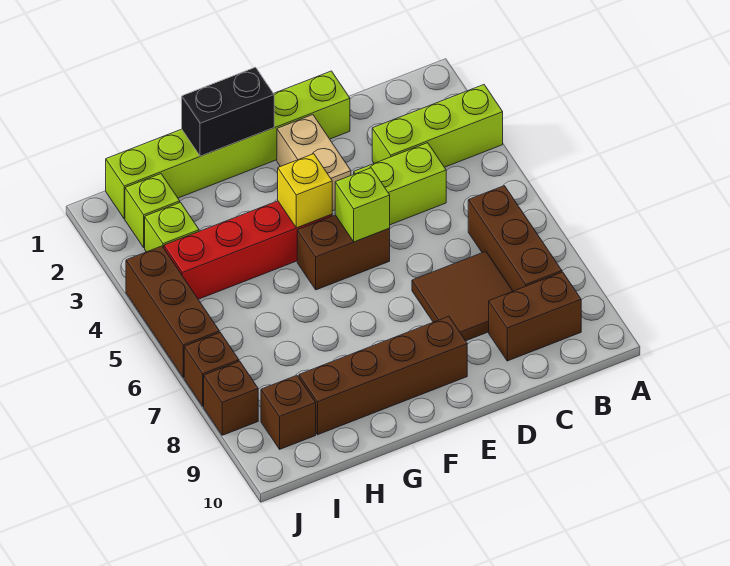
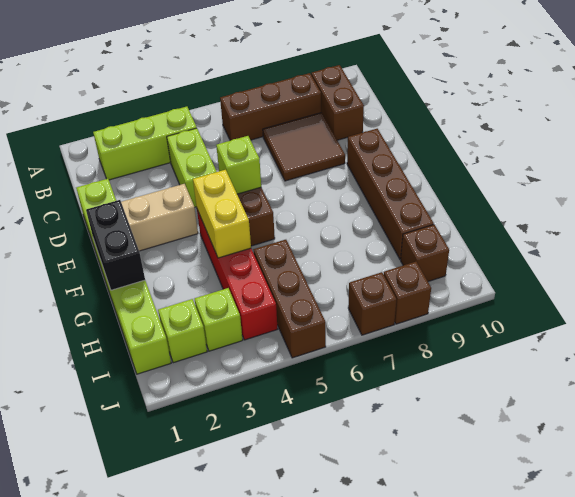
lime 1x3 brick [372,85,503,167] -> lime 1x3 brick turned to [93,107,197,180]
yellow 1x1 brick [278,154,332,228] -> yellow 1x2 brick [193,170,251,258]
brown 1x3 brick [126,246,219,378] -> brown 1x3 brick turned to [253,240,326,358]

